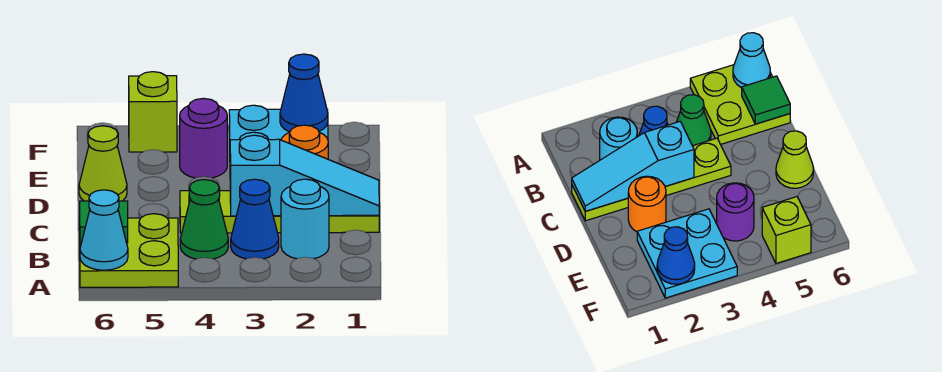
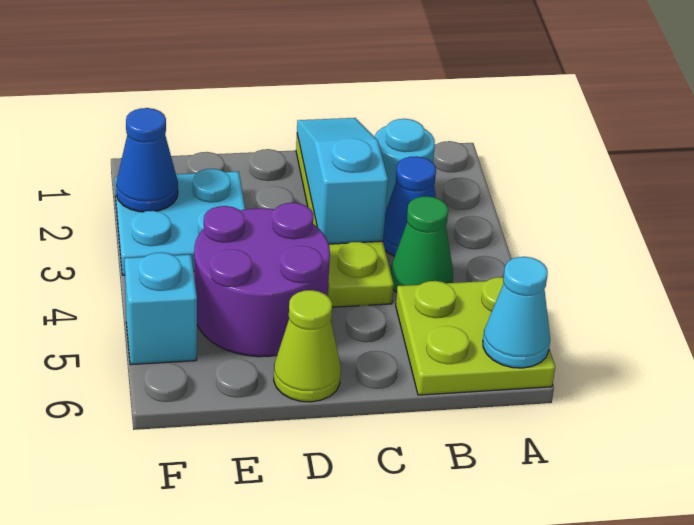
green 1x1 tile [80,201,128,243] -> none
orange 1x1 round brick [281,125,328,159] -> none
purple 1x1 round brick [180,98,227,178] -> purple 2x2 round brick [194,203,330,357]
lime 1x1 brick [129,72,177,152] -> cyan 1x1 brick [125,252,197,365]

